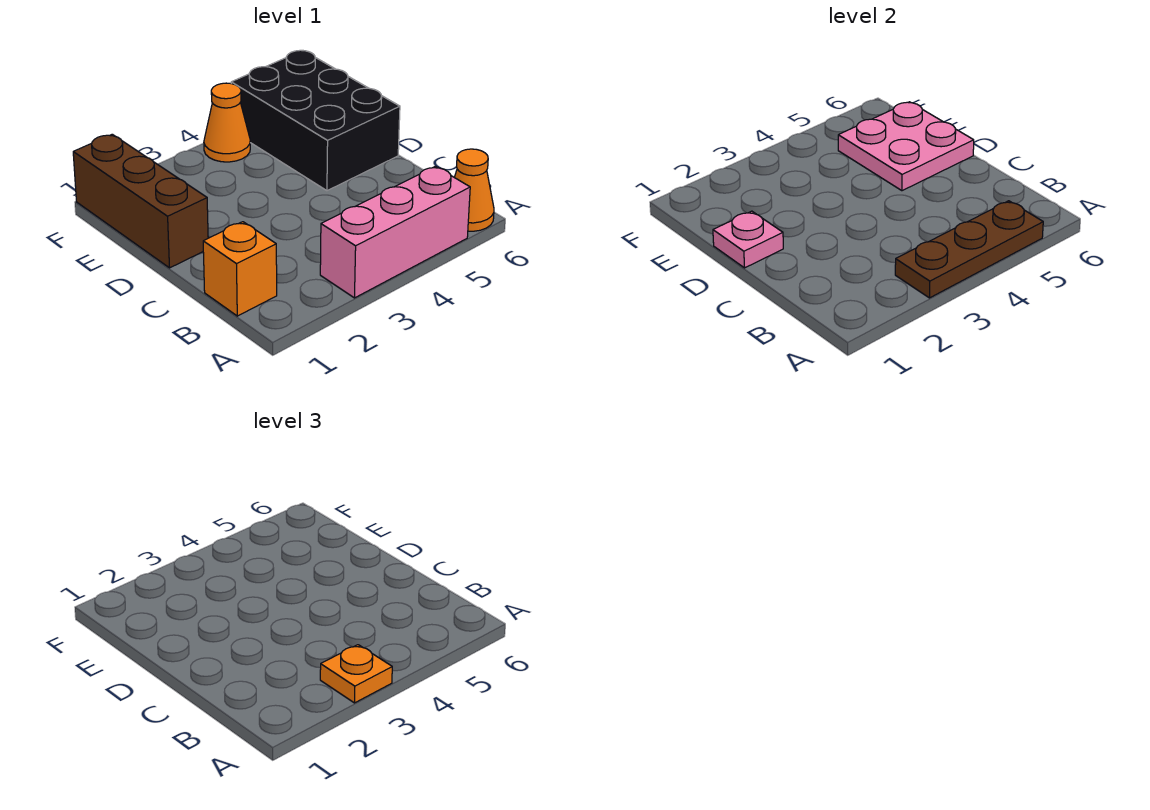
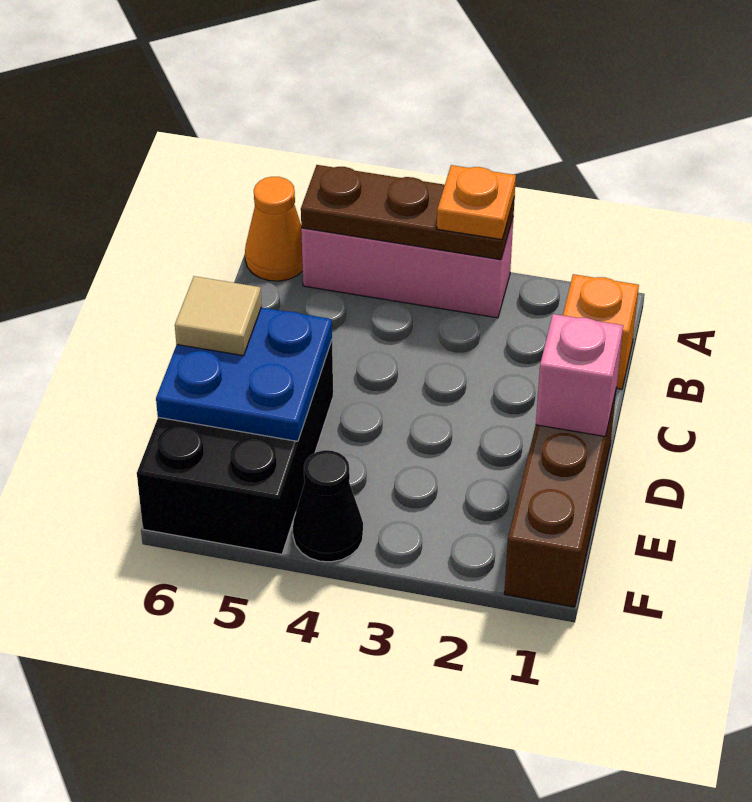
pink 1x1 plate [713,211,783,268] -> pink 1x1 brick [536,314,623,437]
pink 2x2 plate [838,102,974,191] -> blue 2x2 plate [156,307,332,441]
none -> tan 1x1 tile [175,276,262,356]
orange 1x1 cone [204,83,250,162] -> black 1x1 cone [293,450,363,562]

